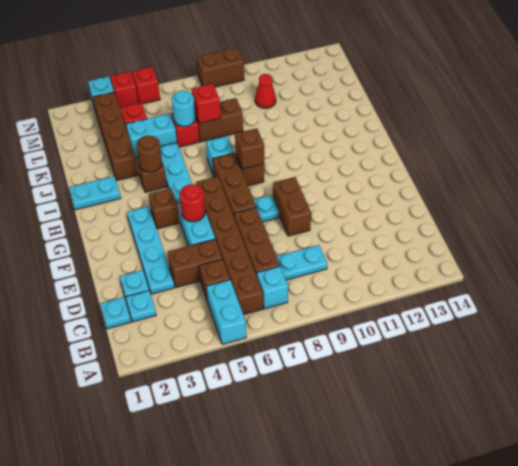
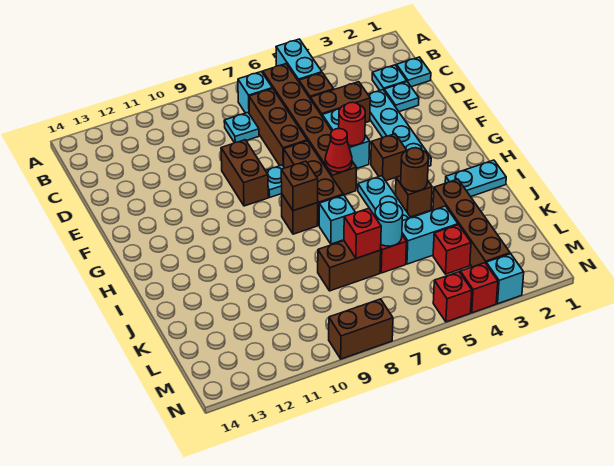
cyan 1x2 plate [277,245,327,280] -> cyan 1x1 plate [224,113,259,143]
red 1x1 cone [255,74,276,108] -> red 1x1 cone moved to [325,129,352,172]

